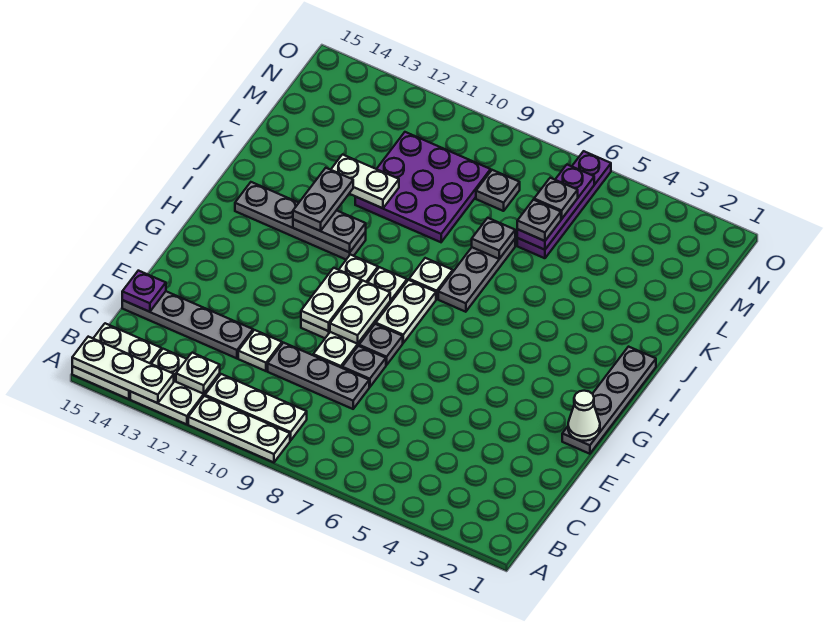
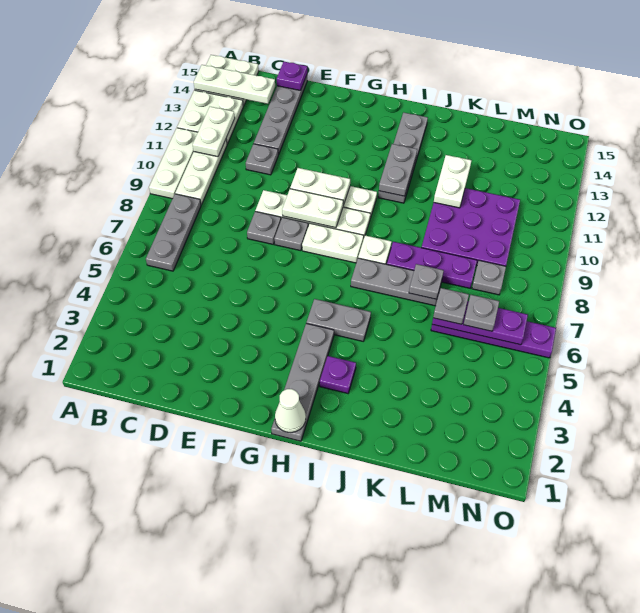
white 1x3 plate [72,337,174,403] -> white 1x3 plate turned to [194,65,275,104]
white 1x1 plate [176,353,220,394] -> white 1x2 plate [193,107,235,157]
grey 1x3 plate [268,343,369,409] -> grey 1x3 plate moved to [146,194,201,271]
white 1x1 plate [238,330,282,371] -> grey 1x1 plate [246,144,278,175]
grey 1x4 plate [562,347,656,454] -> grey 1x4 plate turned to [271,323,334,441]
white 1x1 cone [568,391,600,441] -> white 1x1 cone moved to [275,389,306,432]
none -> purple 1x1 plate [320,356,356,393]
grey 1x2 plate [293,168,353,231] -> grey 1x2 plate moved to [306,299,371,341]
none -> purple 1x3 plate [387,242,477,288]

